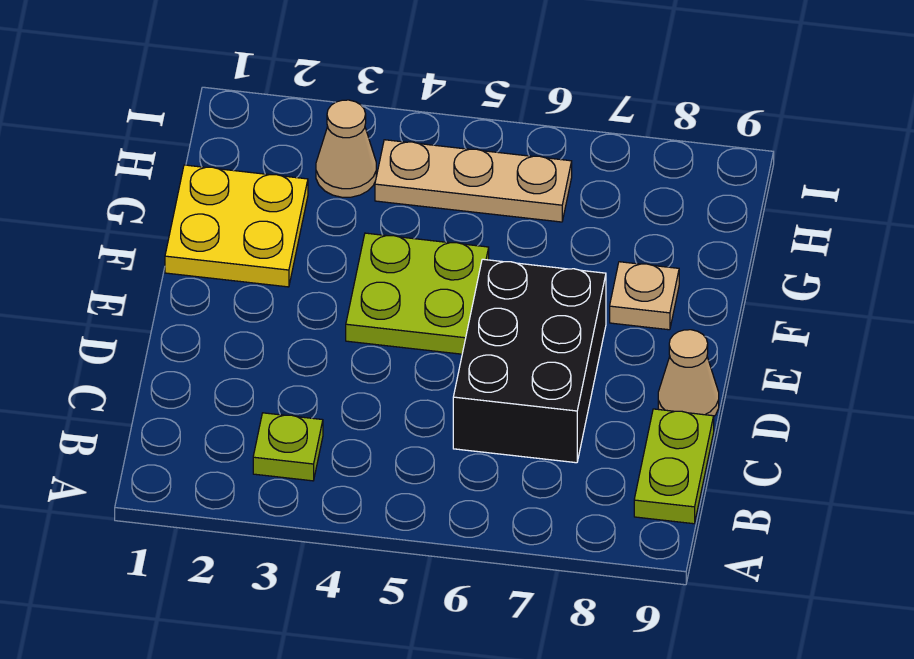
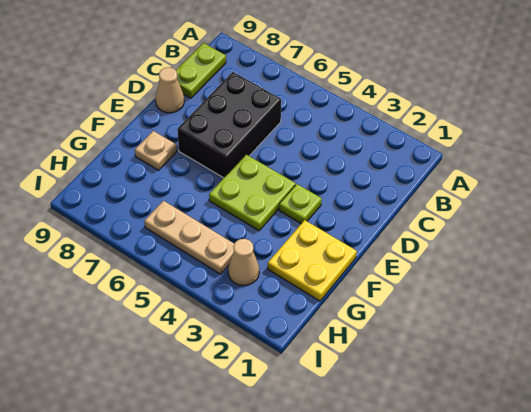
lime 1x1 plate [253,413,323,481] -> lime 1x1 plate moved to [279,184,322,224]

